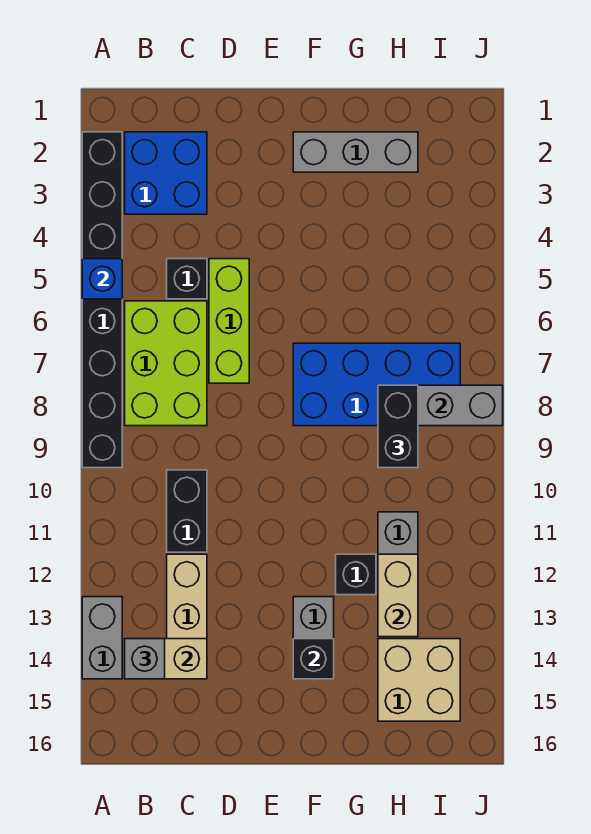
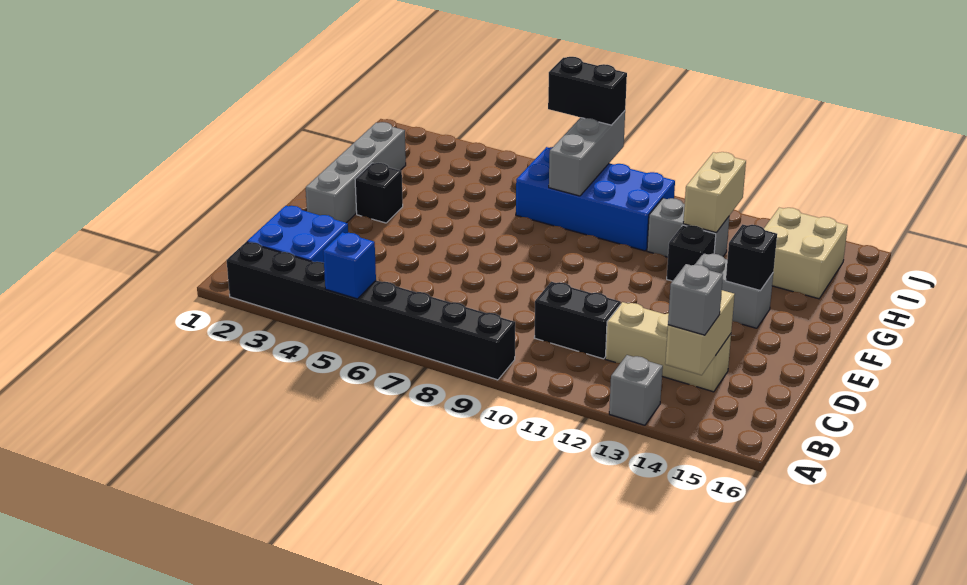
grey 1x2 brick [82,597,122,679] -> grey 1x1 brick [609,355,663,425]
lime 2x3 brick [125,301,207,426] -> none
black 1x1 brick [167,259,207,299] -> black 1x1 brick moved to [355,163,403,223]
lime 1x3 brick [209,259,249,383] -> none
grey 1x3 brick [293,132,418,172] -> grey 1x4 brick [306,122,406,223]
blue 2x4 brick [293,343,460,426] -> blue 2x4 brick turned to [516,147,675,251]
black 1x2 brick [378,385,418,468] -> black 1x2 brick moved to [548,57,627,125]
tan 1x2 brick [378,554,418,637] -> tan 1x2 brick turned to [683,152,746,233]

